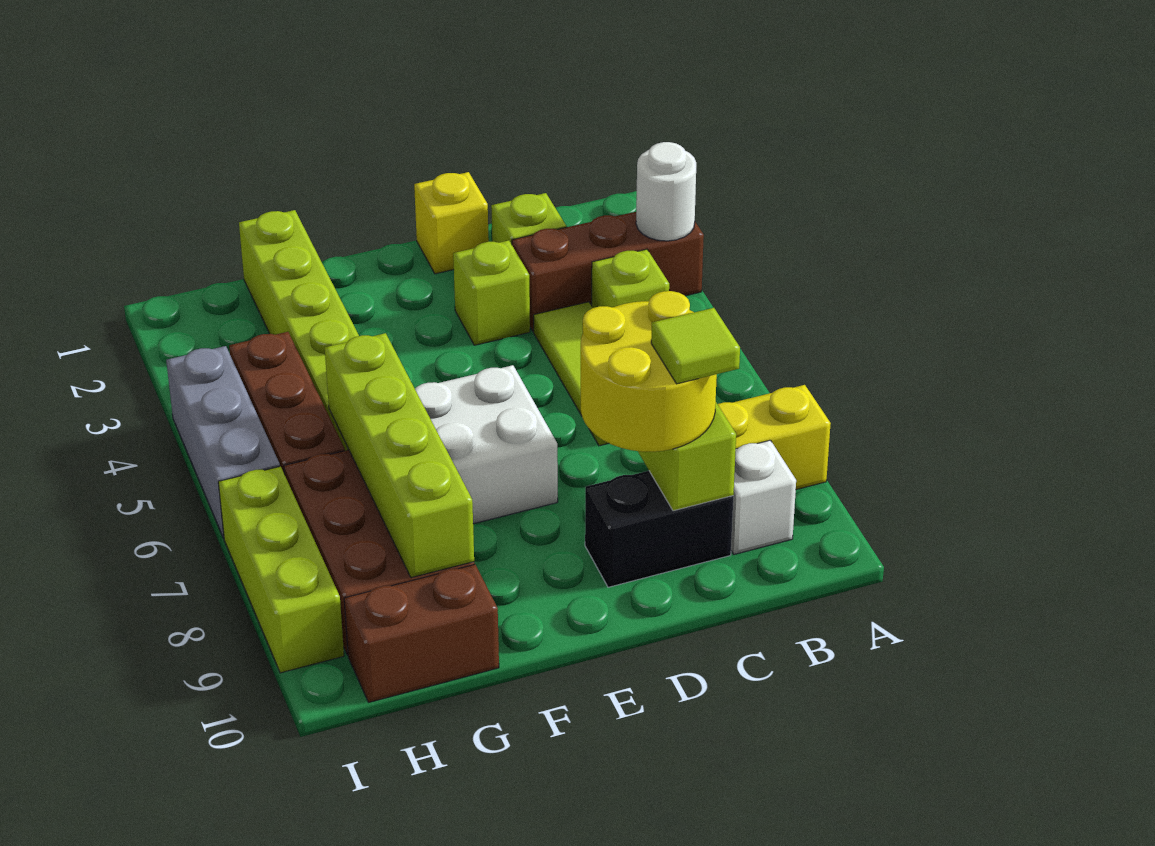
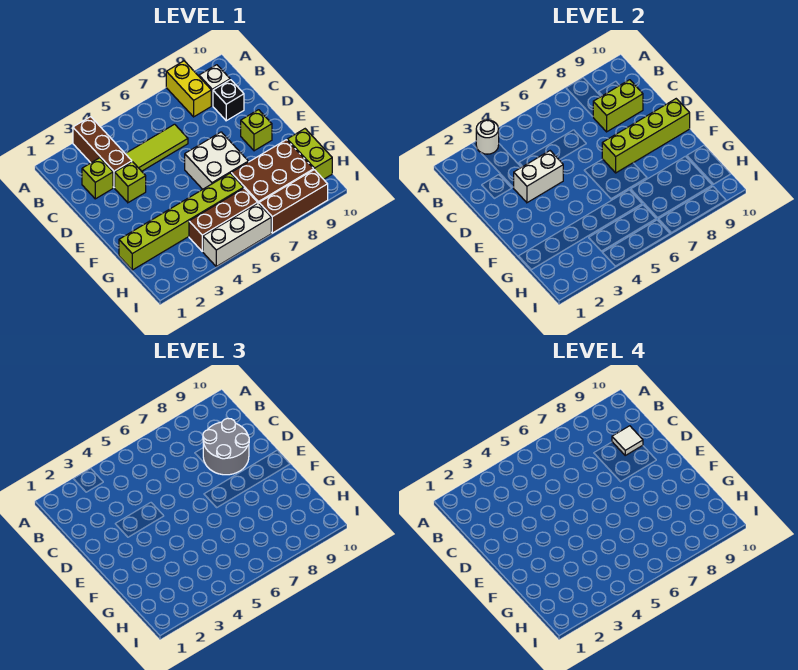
lime 1x1 brick [592,249,669,308] -> lime 1x1 brick moved to [241,110,272,151]
yellow 2x2 round brick [581,291,717,452] -> grey 2x2 round brick [203,418,249,475]
black 1x2 brick [585,471,733,587] -> black 1x1 brick [213,80,244,121]
lime 1x1 tile [651,308,740,384] -> white 1x1 tile [612,426,643,455]
yellow 1x1 brick [414,172,489,274] -> none
none -> white 1x2 brick [514,151,563,203]
lime 1x4 brick [325,333,474,578] -> lime 1x4 brick moved to [602,99,690,173]
brown 1x2 brick [344,564,499,702] -> lime 1x2 brick [287,129,332,179]
grey 1x3 brick [166,346,280,538] -> white 1x3 brick [203,203,271,266]
lime 1x3 brick [218,466,344,673] -> brown 1x3 brick [259,170,328,233]

